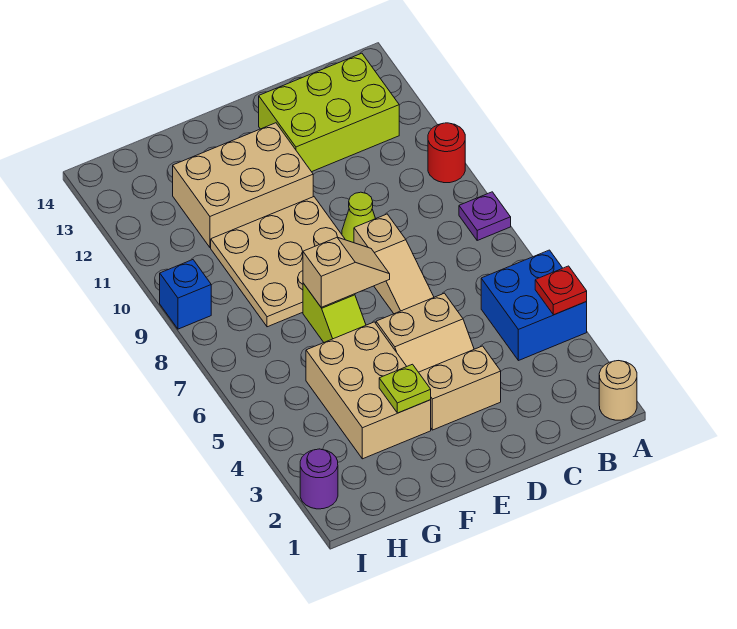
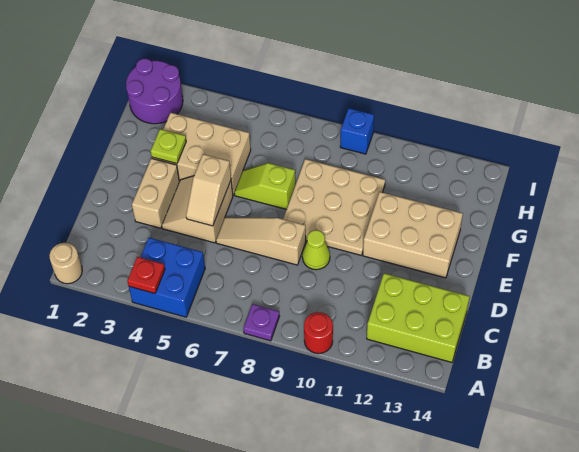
lime 2x3 brick [259,53,399,172] -> lime 2x3 brick turned to [367,273,470,362]
tan 1x2 slope [303,237,390,307] -> tan 1x2 slope moved to [186,154,231,226]
tan 2x3 brick [173,123,313,248] -> tan 2x3 brick turned to [363,192,463,278]
purple 1x1 round brick [300,449,338,509] -> purple 2x2 round brick [126,59,183,124]

